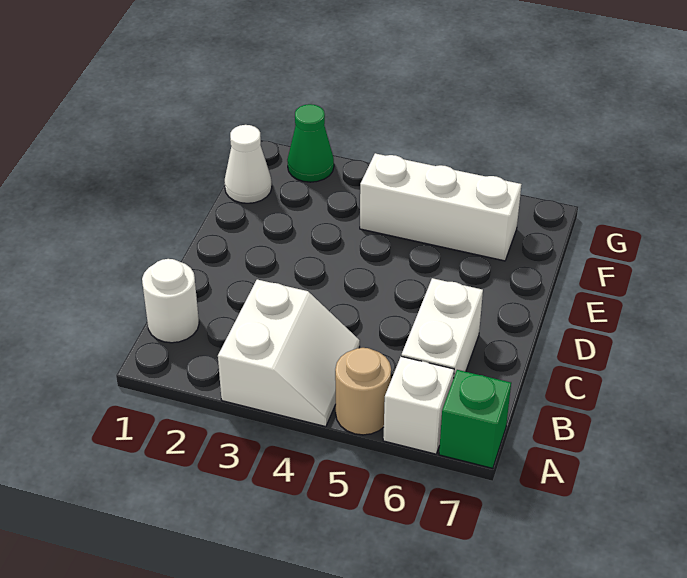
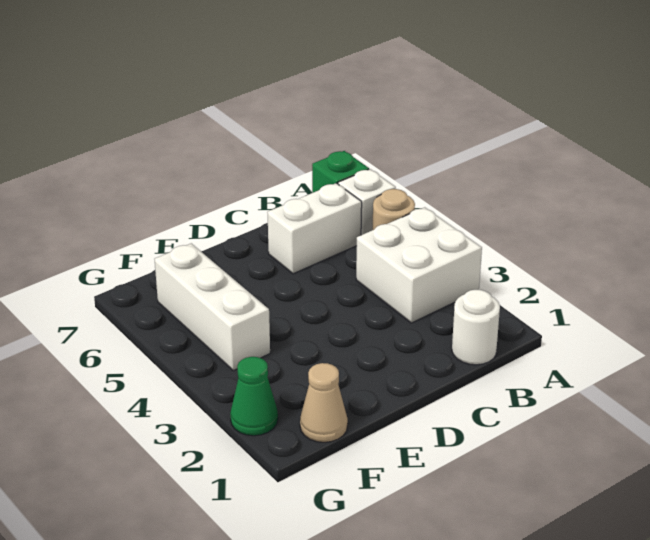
white 2x2 slope [218,279,360,427] -> white 2x2 brick [356,207,482,323]
white 1x1 cone [224,125,272,203] -> tan 1x1 cone [300,363,348,442]

